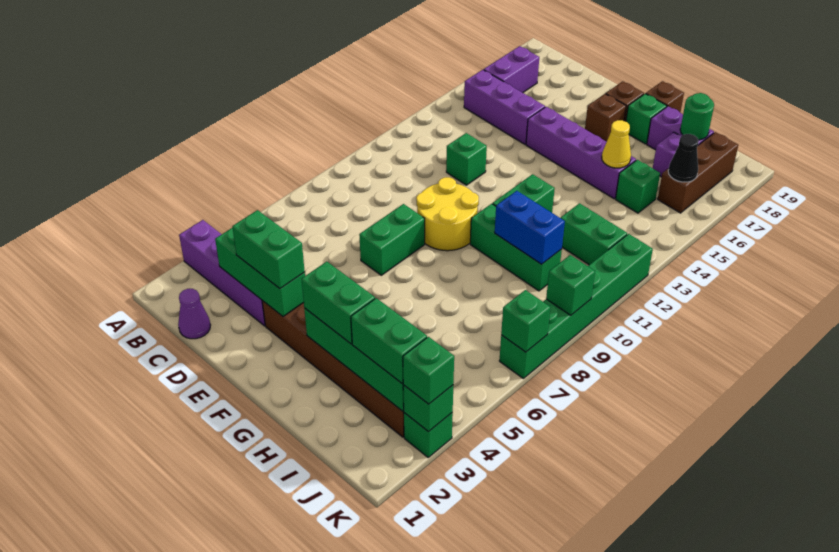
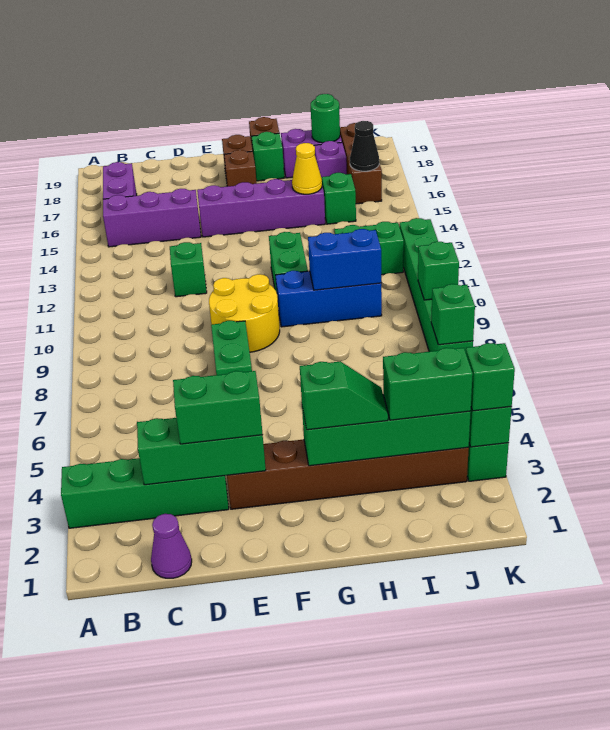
purple 1x4 brick [179,220,265,326] -> green 1x4 brick [61,458,229,528]
green 1x2 brick [302,262,375,344] -> green 1x2 slope [300,361,388,430]
green 1x3 brick [470,204,562,291] -> blue 1x3 brick [276,271,382,327]

